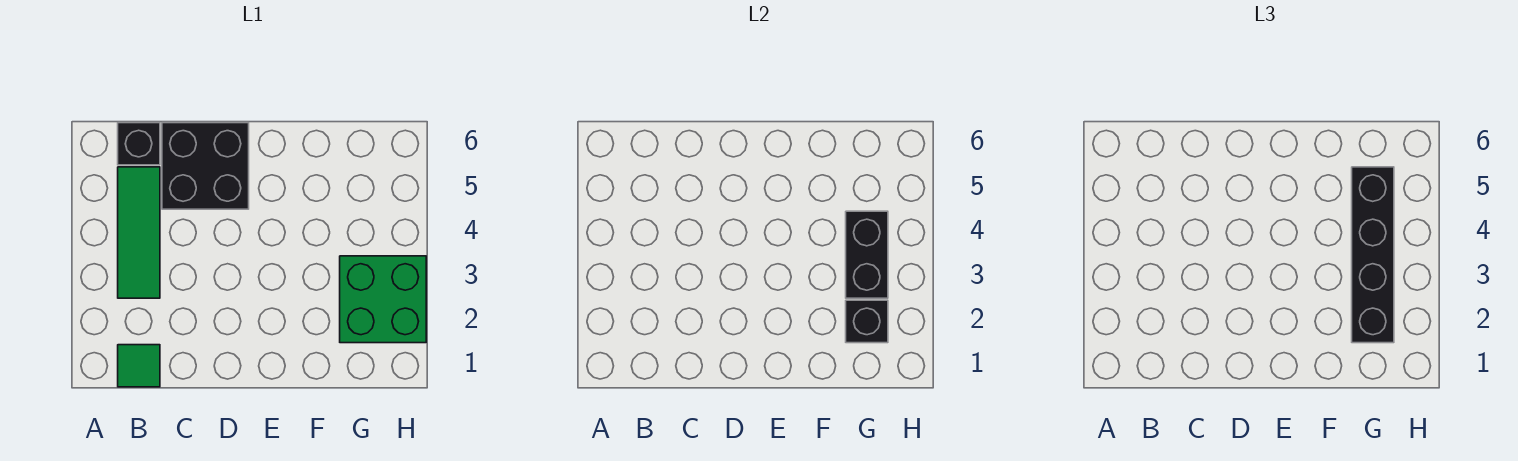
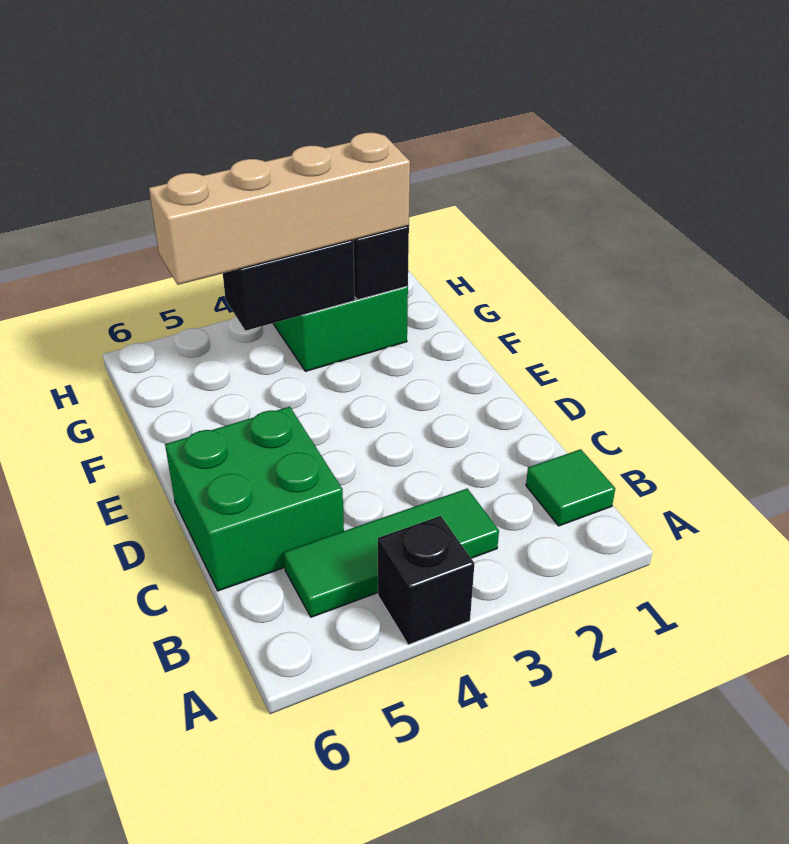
black 1x1 brick [118,123,160,165] -> black 1x1 brick moved to [378,516,474,645]
black 2x2 brick [162,123,249,209] -> green 2x2 brick [165,407,344,591]
black 1x4 brick [1352,167,1394,343] -> tan 1x4 brick [149,133,410,285]

